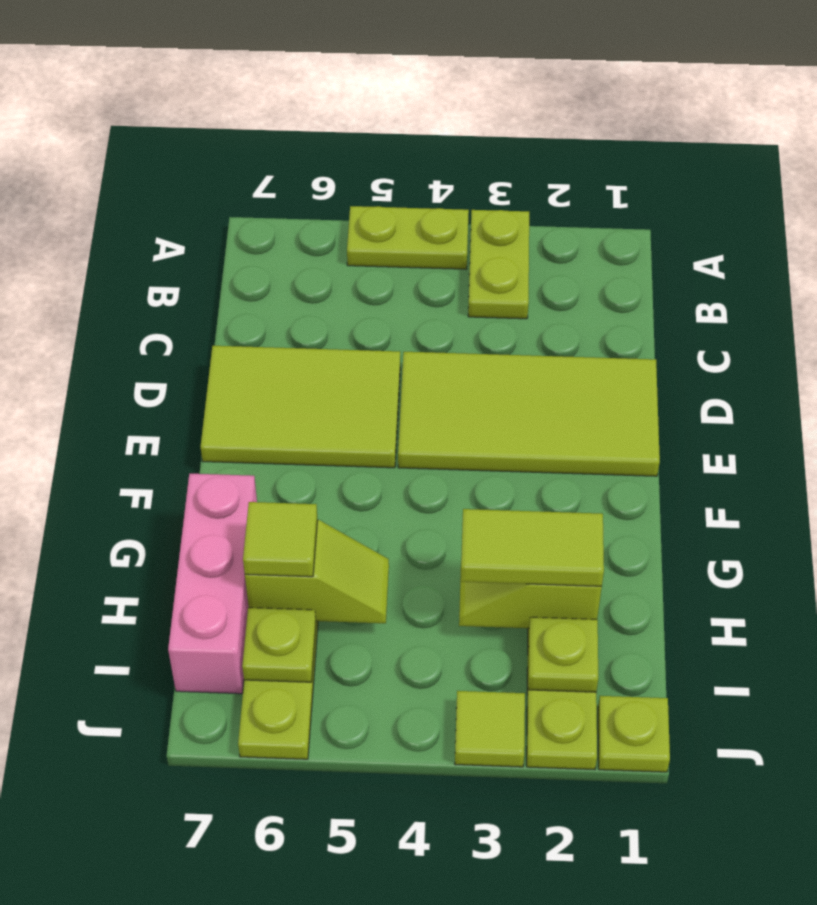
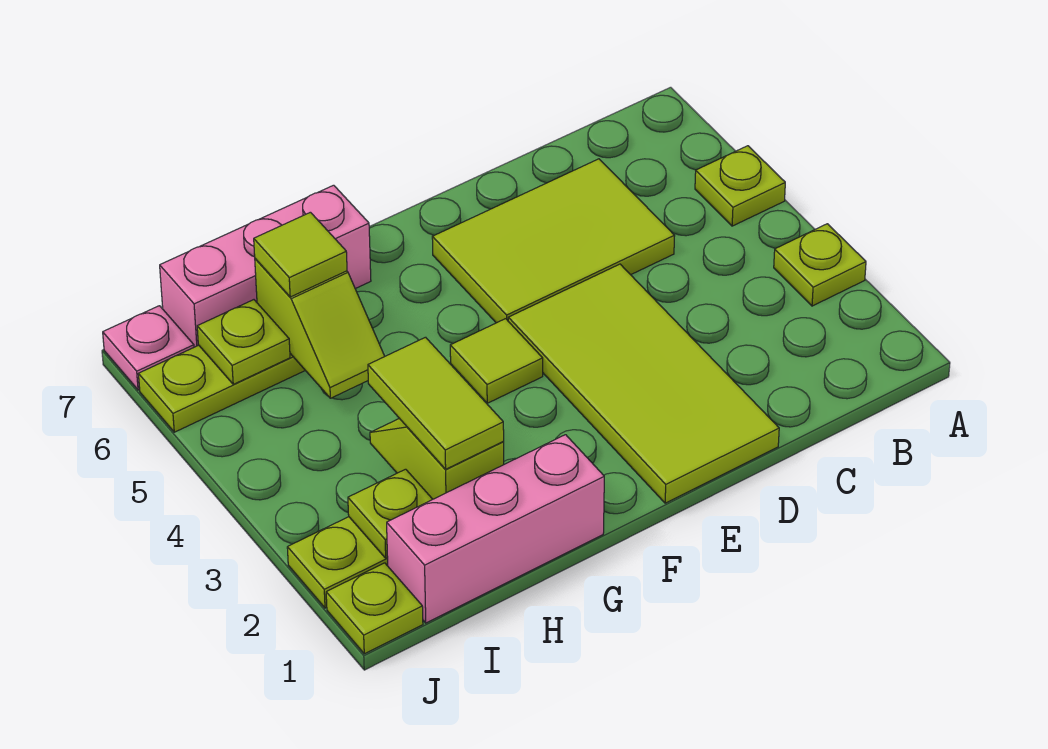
lime 1x2 plate [468,210,529,319] -> lime 1x1 plate [774,224,866,306]
lime 1x2 plate [347,206,469,269] -> lime 1x1 plate [695,146,785,226]
lime 2x3 tile [201,346,400,468] -> lime 2x3 tile turned to [432,159,675,323]
none -> pink 1x3 brick [387,435,604,623]
lime 1x1 tile [455,691,525,767] -> lime 1x1 tile moved to [450,319,543,403]
none -> pink 1x1 plate [103,306,194,390]

